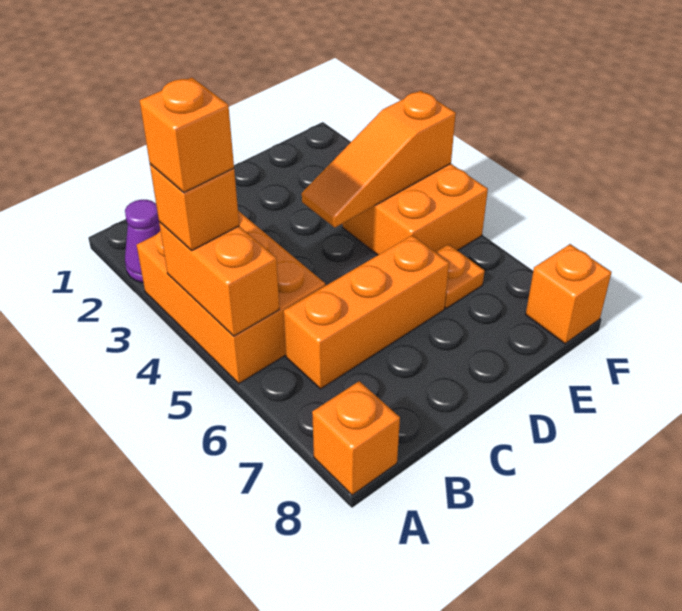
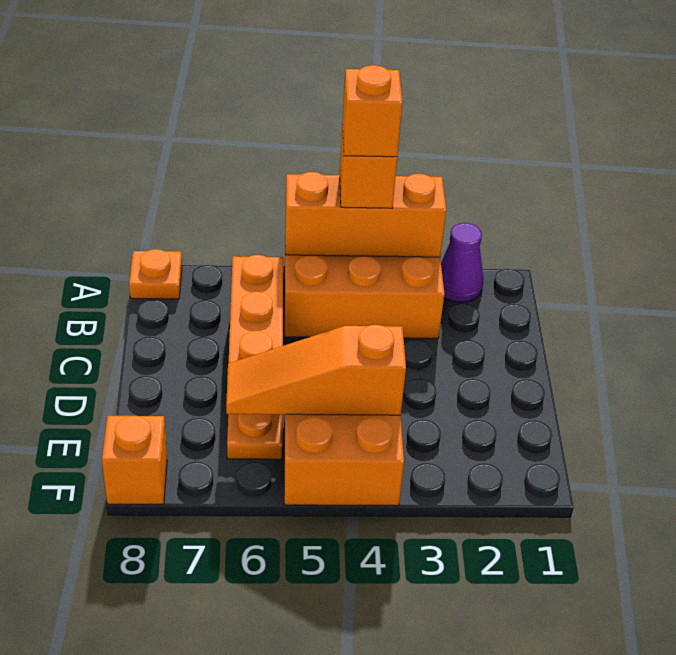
orange 1x2 brick [159,222,280,336] -> orange 1x3 brick [285,172,446,257]
orange 1x1 brick [312,381,400,495] -> orange 1x1 plate [129,249,182,299]
orange 1x3 slope [302,90,456,227] -> orange 1x3 slope turned to [226,325,406,415]

